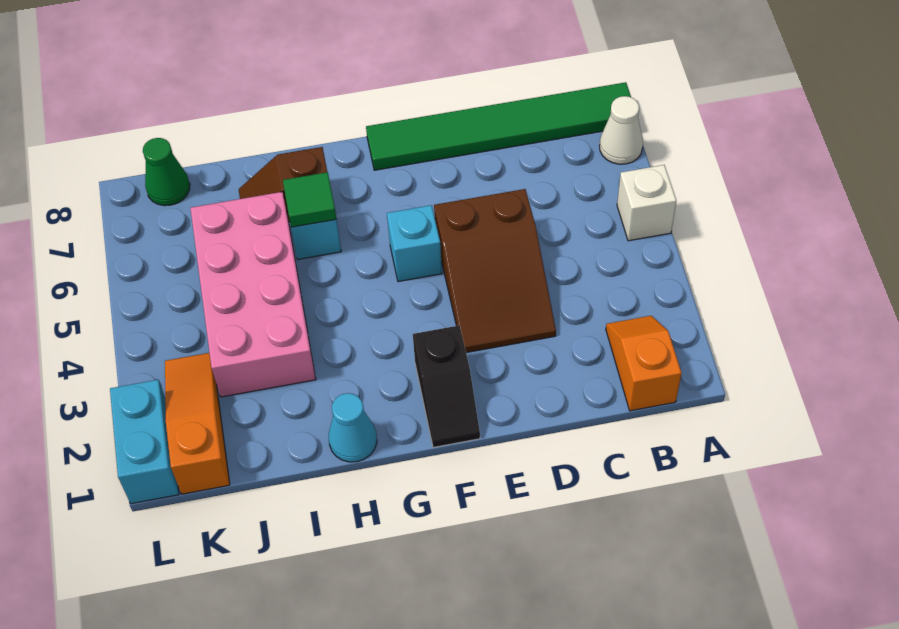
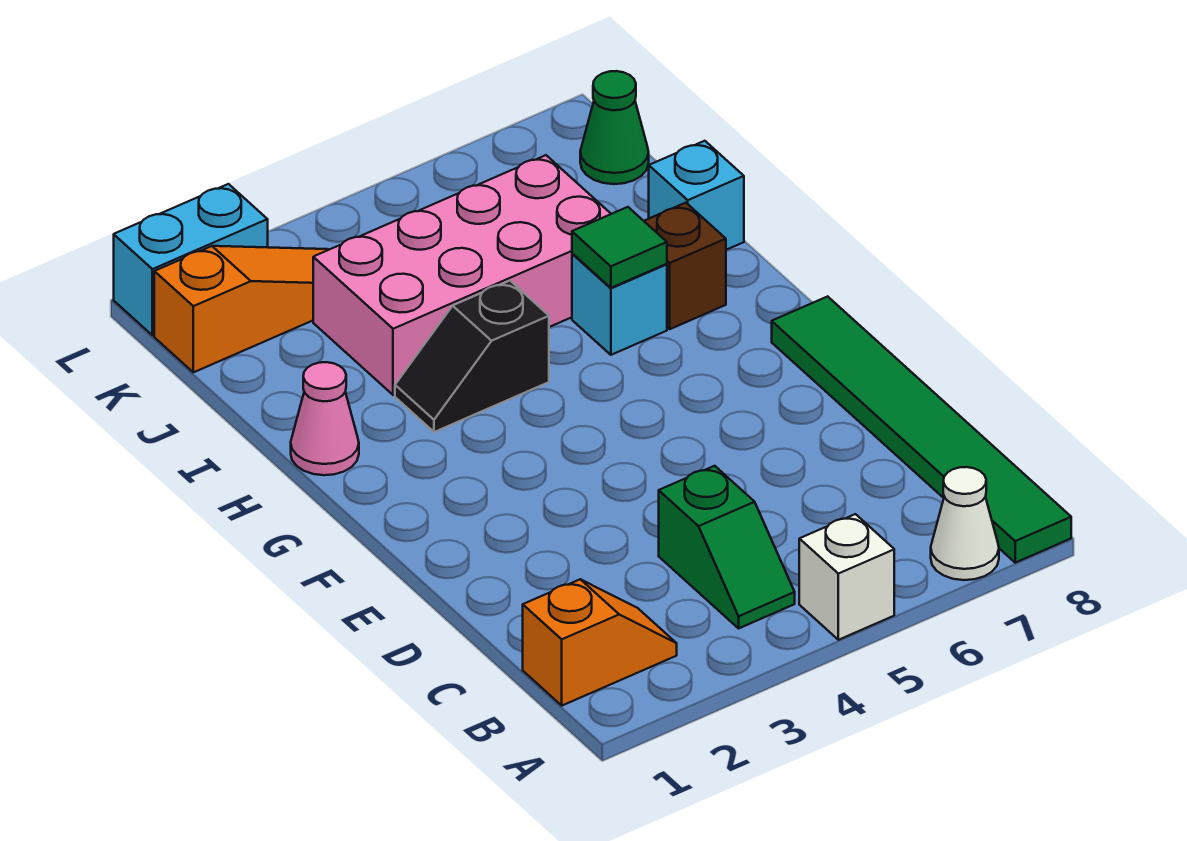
none -> green 1x2 slope [659,466,795,628]
brown 2x3 slope [434,189,556,353] -> none
black 1x2 slope [413,325,480,447] -> black 1x2 slope moved to [395,281,549,432]
cyan 1x1 brick [387,205,442,282] -> cyan 1x1 brick moved to [649,141,744,250]
cyan 1x1 cone [329,393,377,462] -> pink 1x1 cone [291,362,359,475]

